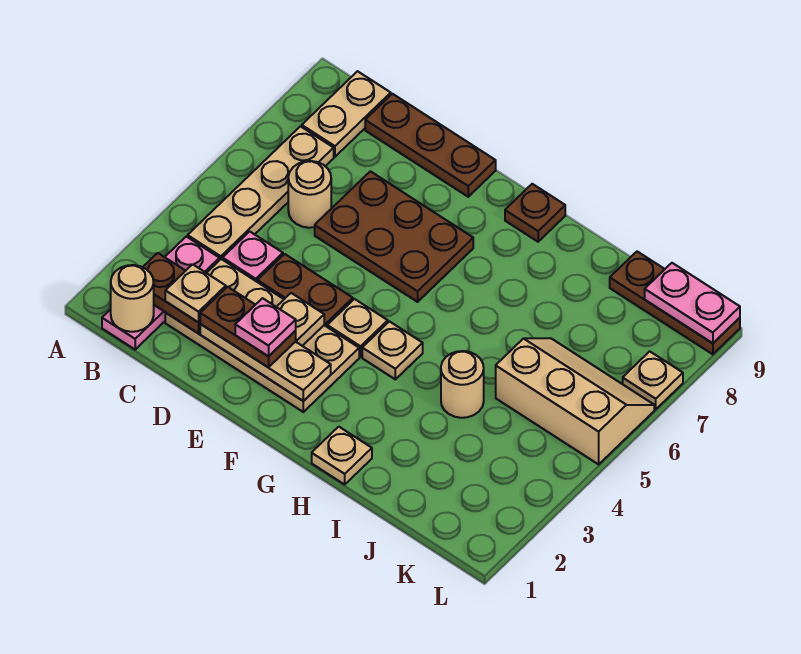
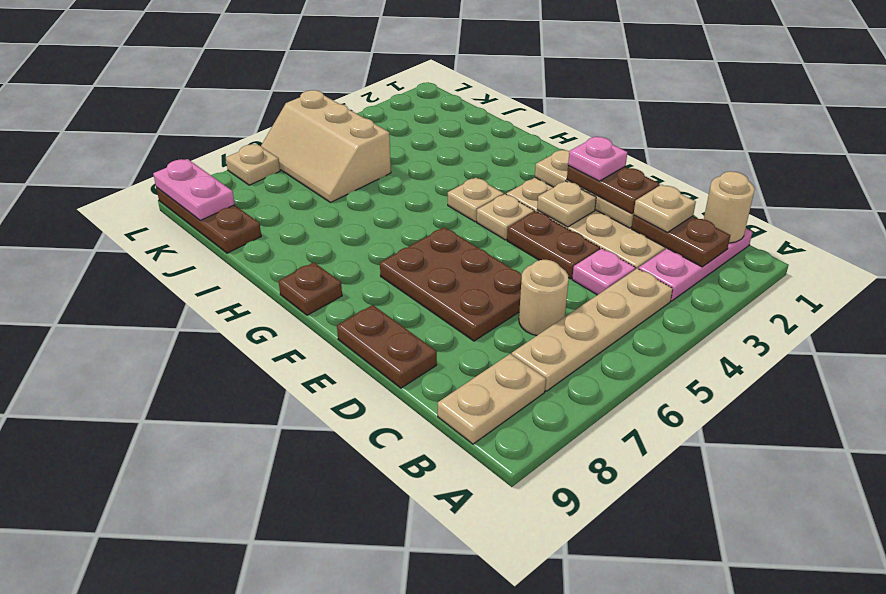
brown 1x3 plate [365,94,496,197] -> brown 1x2 plate [337,305,437,388]
tan 1x1 plate [312,427,372,484] -> none
tan 1x1 round brick [441,351,484,418] -> none

